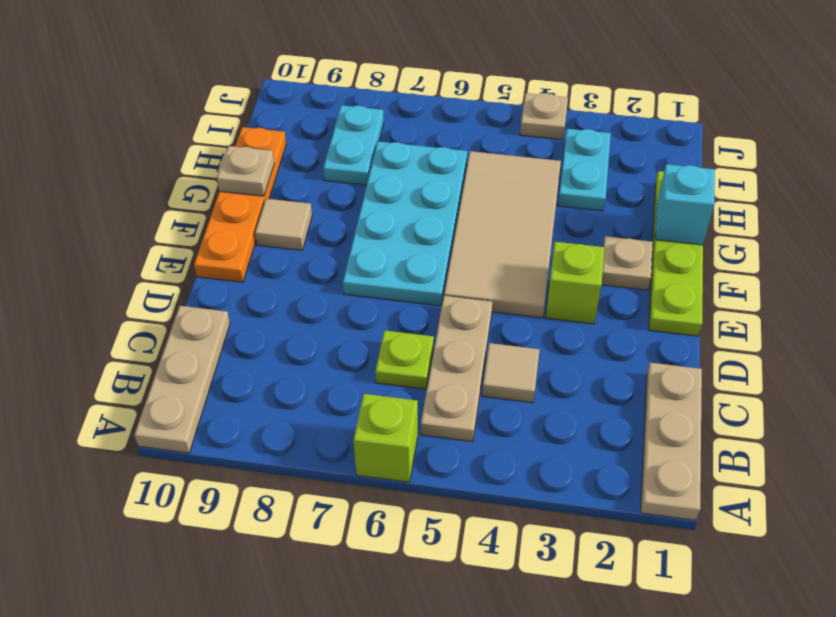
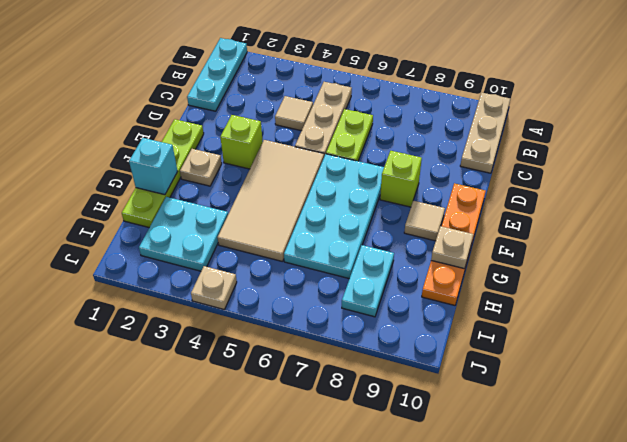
tan 1x3 plate [641,363,702,520] -> cyan 1x3 plate [187,38,247,111]
lime 1x1 brick [353,394,418,482] -> lime 1x1 brick moved to [380,151,422,207]
lime 1x1 plate [375,330,434,389] -> lime 1x2 plate [326,109,373,161]
cyan 1x2 plate [558,129,611,211] -> cyan 2x2 plate [139,197,228,271]

